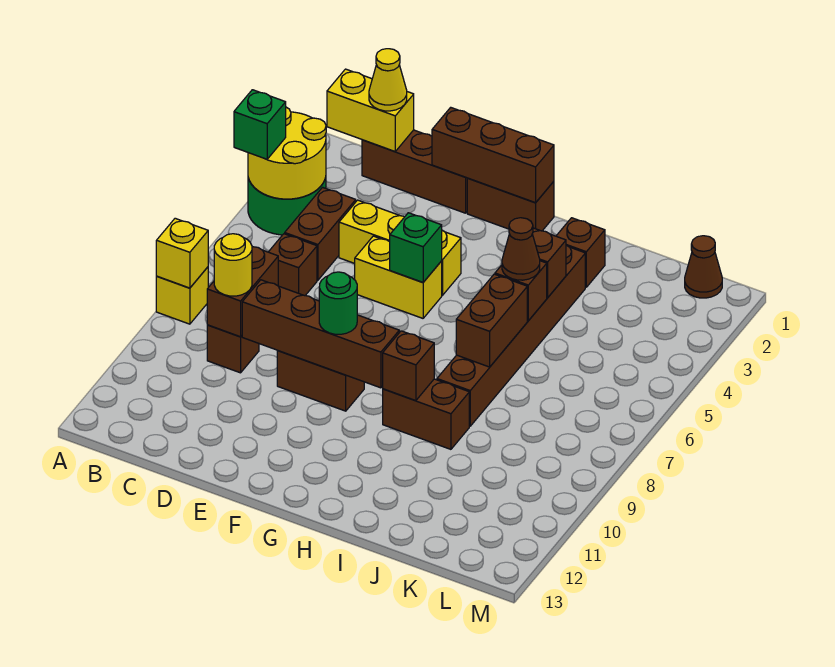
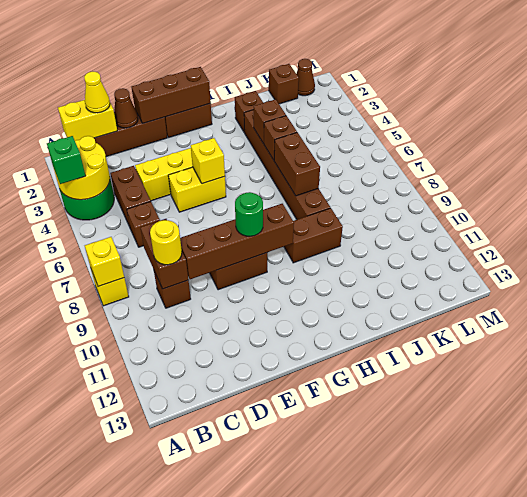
green 1x1 brick [390,213,442,282] -> yellow 1x1 brick [191,138,225,184]
brown 1x1 brick [383,331,434,401] -> brown 1x1 brick moved to [269,64,299,104]
brown 1x1 cone [502,218,540,280] -> brown 1x1 cone moved to [114,88,138,128]

